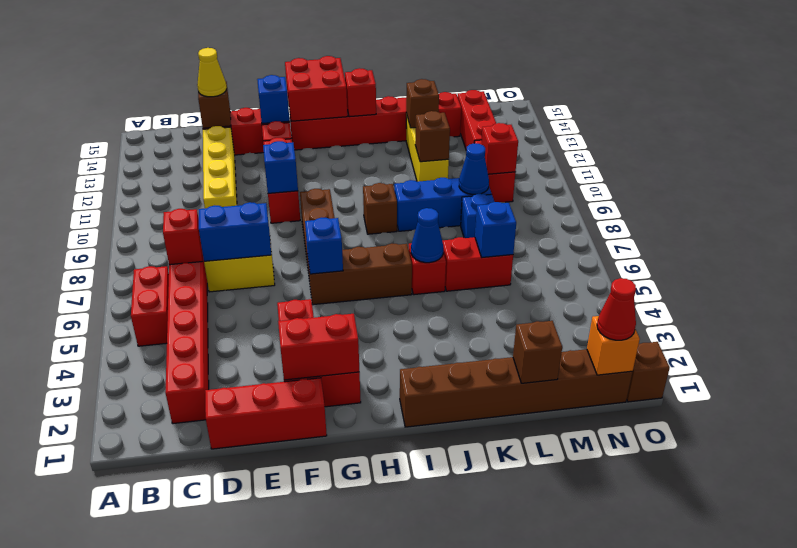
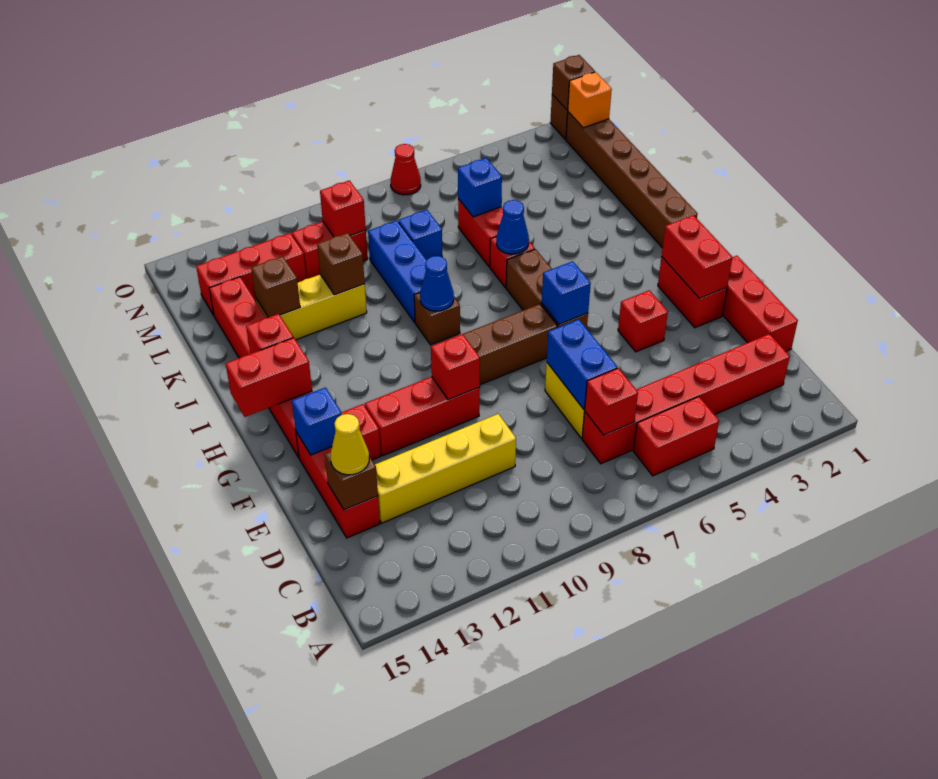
blue 1x1 brick [263,141,298,193] -> red 1x1 brick [431,334,480,400]
red 2x2 brick [285,56,348,121] -> red 1x2 brick [226,338,312,417]
brown 1x1 brick [513,321,562,383] -> brown 1x1 brick moved to [552,55,595,110]
blue 1x1 cone [459,143,489,194] -> blue 1x1 cone moved to [420,256,454,311]
red 1x1 cone [597,278,636,340] -> red 1x1 cone moved to [391,144,421,195]

